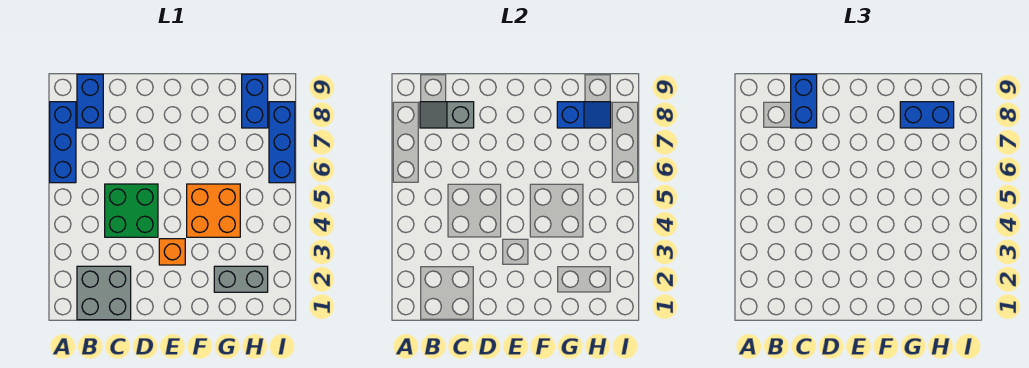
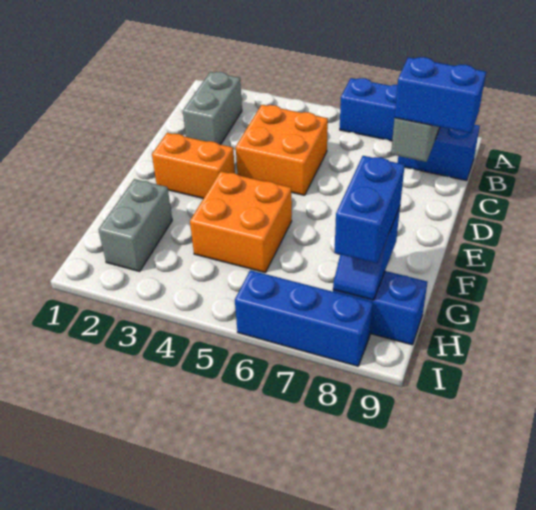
grey 2x2 brick [77,266,131,320] -> grey 1x2 brick [183,72,242,145]
green 2x2 brick [105,184,158,237] -> orange 2x2 brick [236,105,328,195]
orange 1x1 brick [159,239,185,265] -> orange 1x2 brick [152,133,235,198]

